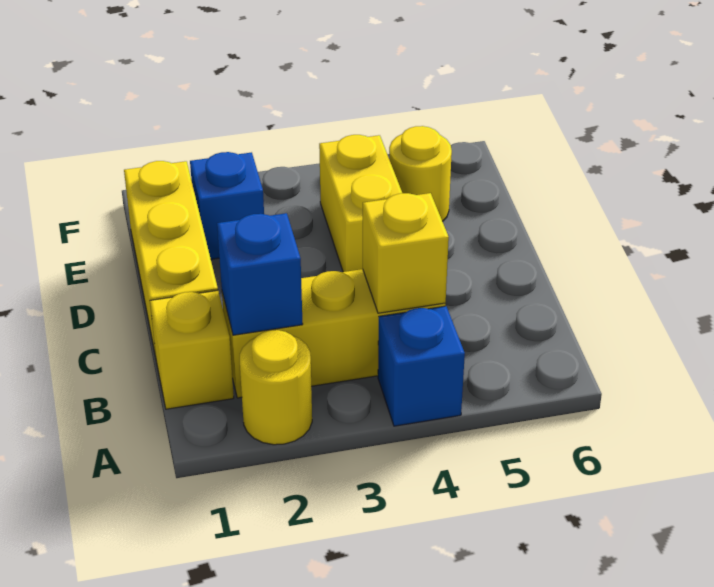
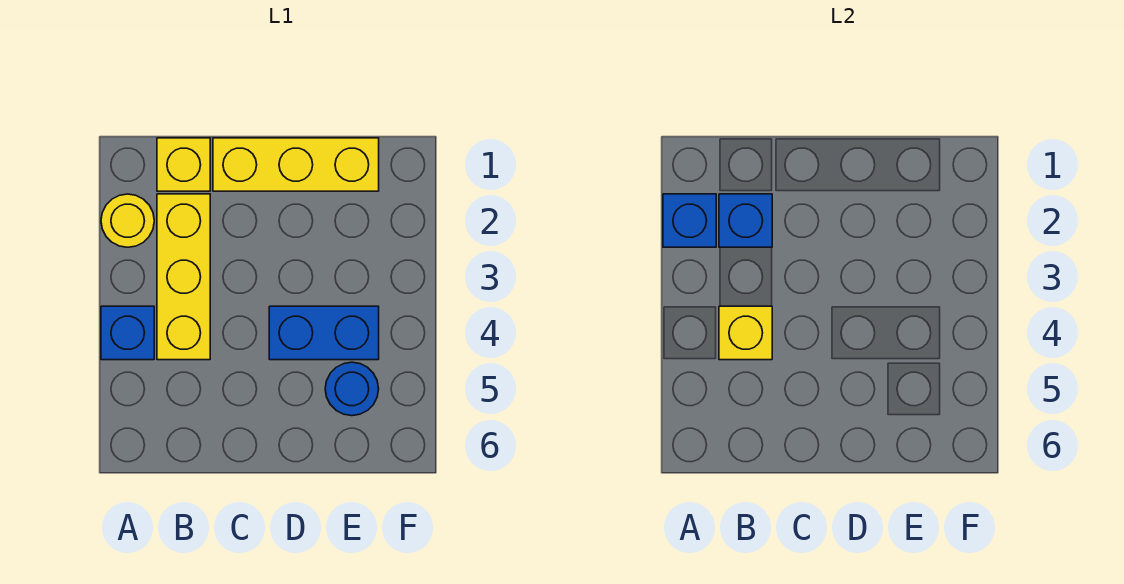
yellow 1x2 brick [319,135,402,272] -> blue 1x2 brick [269,306,379,360]
blue 1x1 brick [190,152,264,259] -> blue 1x1 brick moved to [663,194,716,247]
yellow 1x1 round brick [389,126,452,221] -> blue 1x1 round brick [325,362,379,416]

